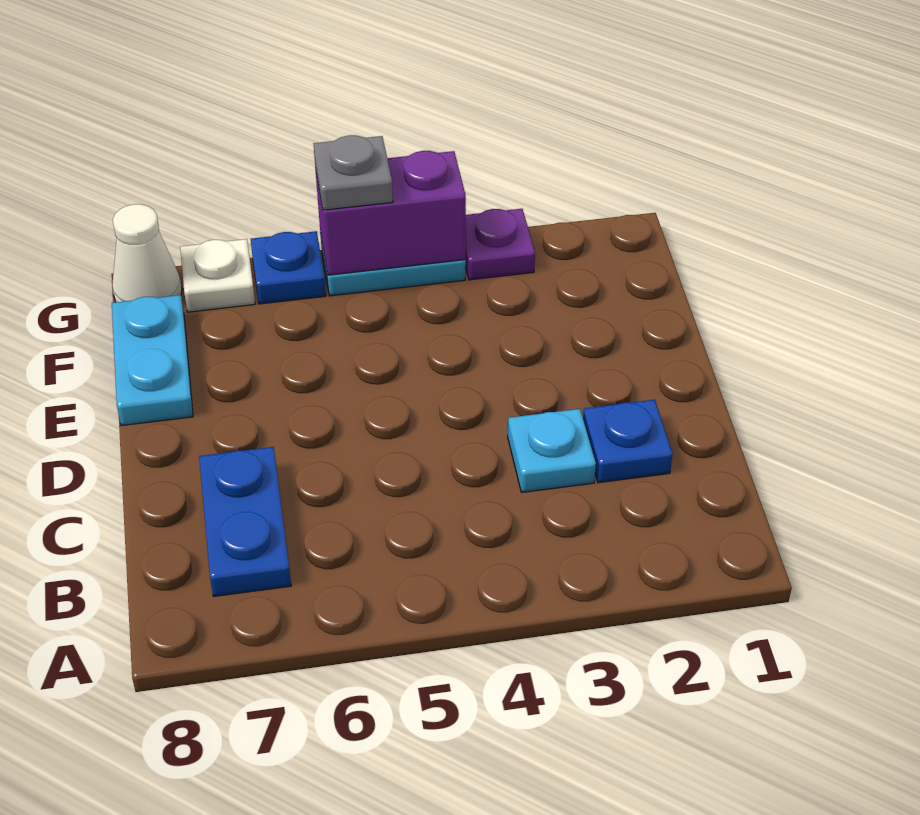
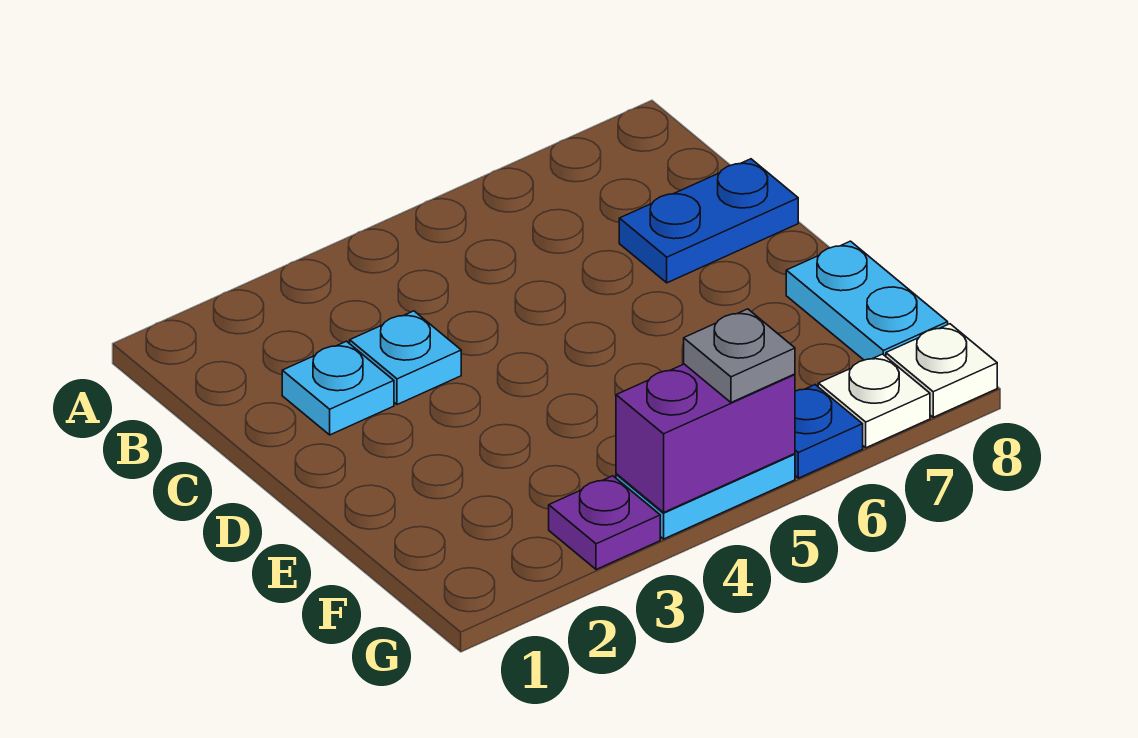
blue 1x2 plate [199,447,291,596] -> blue 1x2 plate turned to [619,159,798,283]
blue 1x1 plate [583,400,673,483] -> cyan 1x1 plate [282,341,394,435]
white 1x1 cone [112,204,182,302] -> white 1x1 plate [886,324,997,417]

